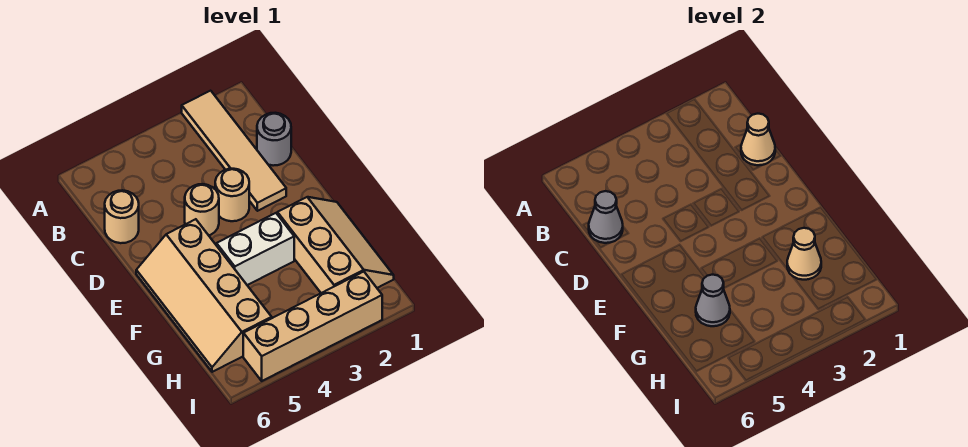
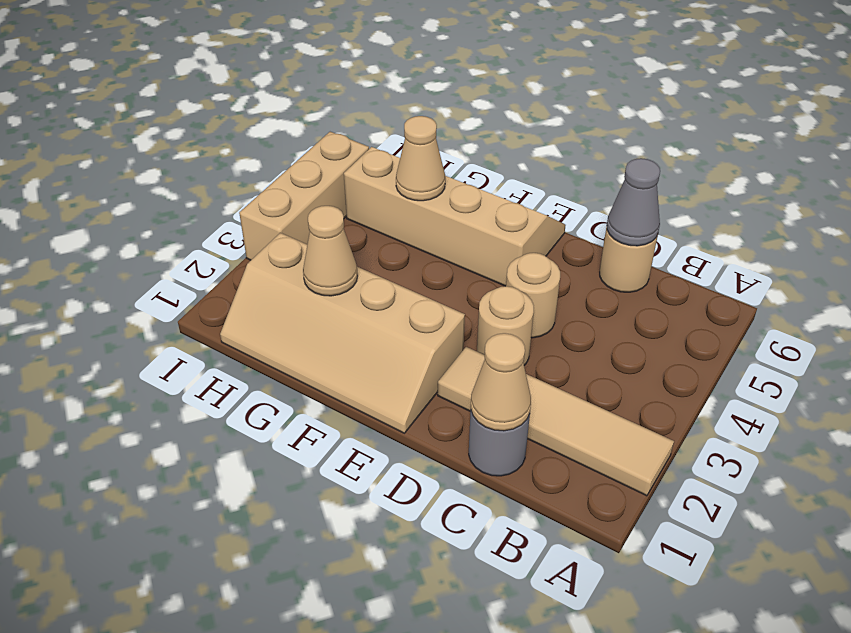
tan 2x3 slope [277,197,394,293] -> tan 2x4 slope [220,233,465,433]
white 1x2 brick [217,213,294,285] -> none
grey 1x1 cone [696,275,730,326] -> tan 1x1 cone [396,116,445,201]
tan 1x4 brick [243,272,382,381] -> tan 1x3 brick [239,132,369,260]

